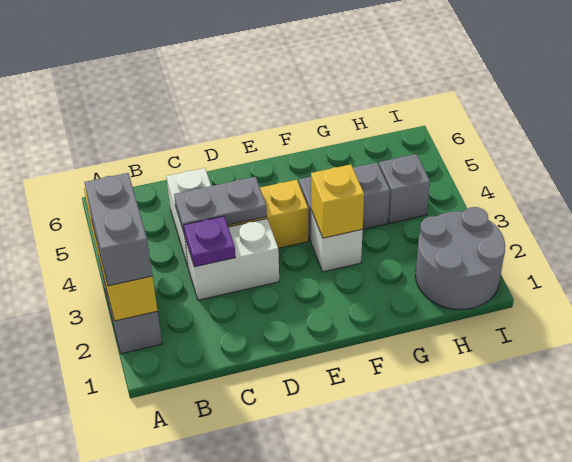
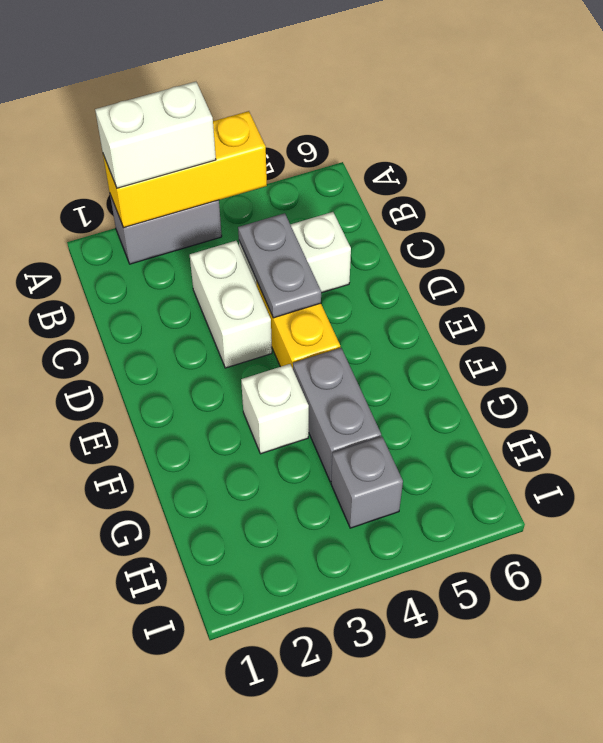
grey 1x2 brick [85,173,152,286] -> white 1x2 brick [95,82,216,188]
purple 1x1 plate [184,216,235,267] -> none
yellow 1x1 brick [311,165,364,238] -> none
grey 2x2 round brick [415,207,505,310] -> none

